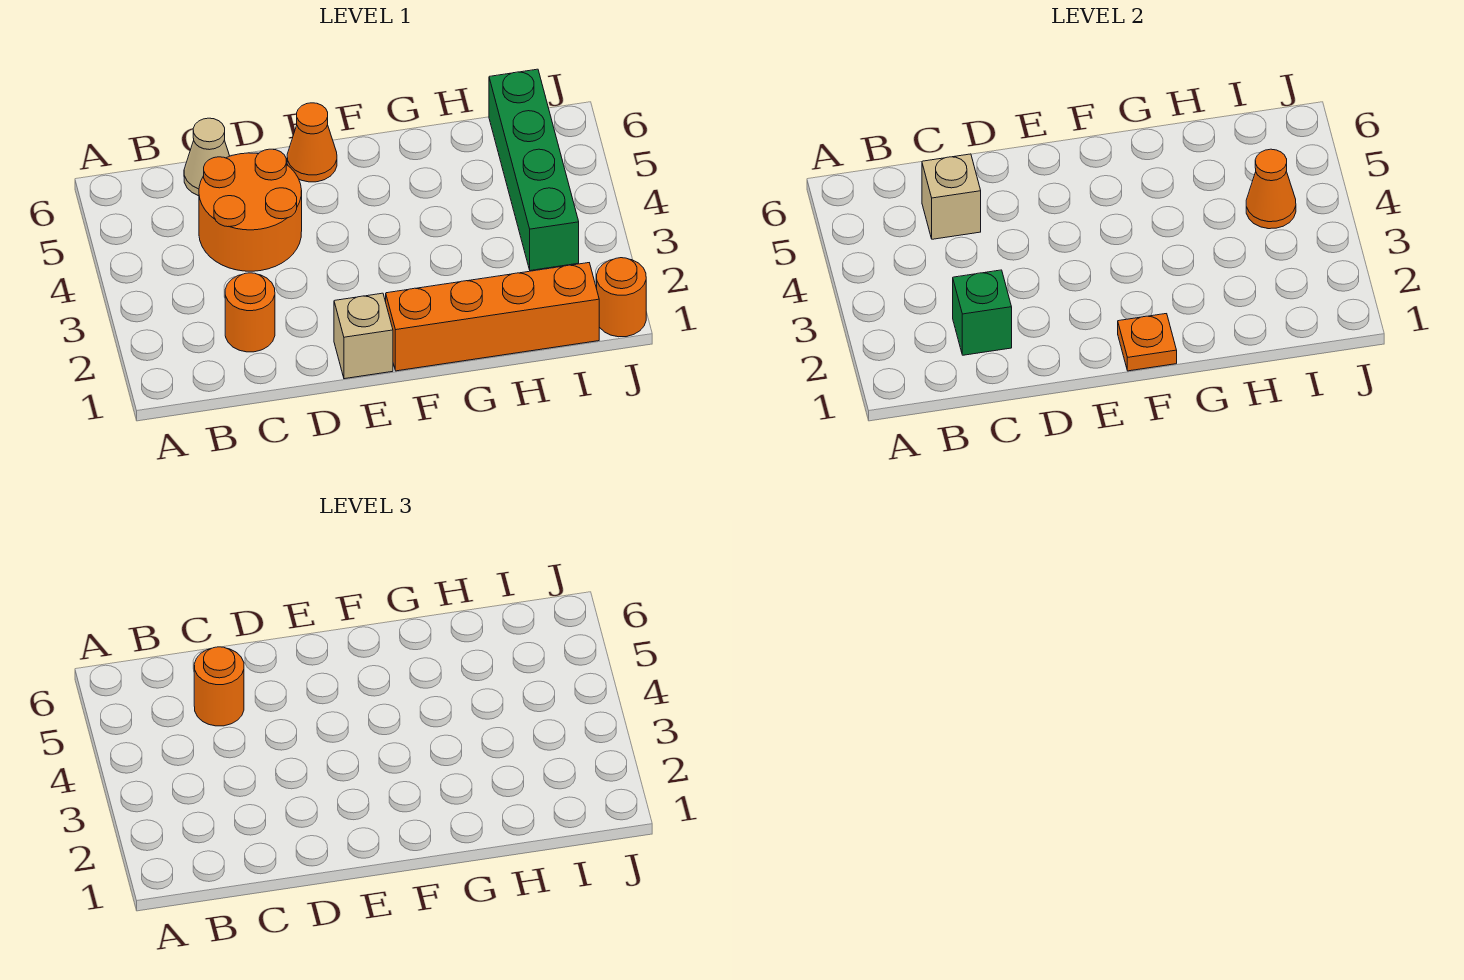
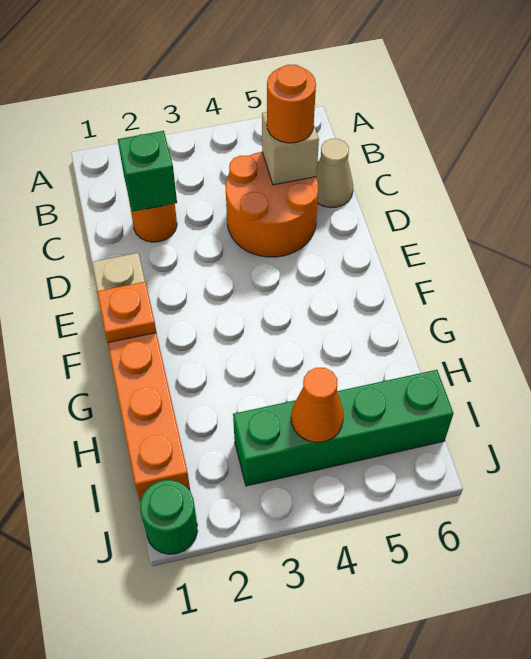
orange 1x1 cone [287,103,337,182] -> none
orange 1x1 round brick [597,258,646,337] -> green 1x1 round brick [140,480,198,554]

